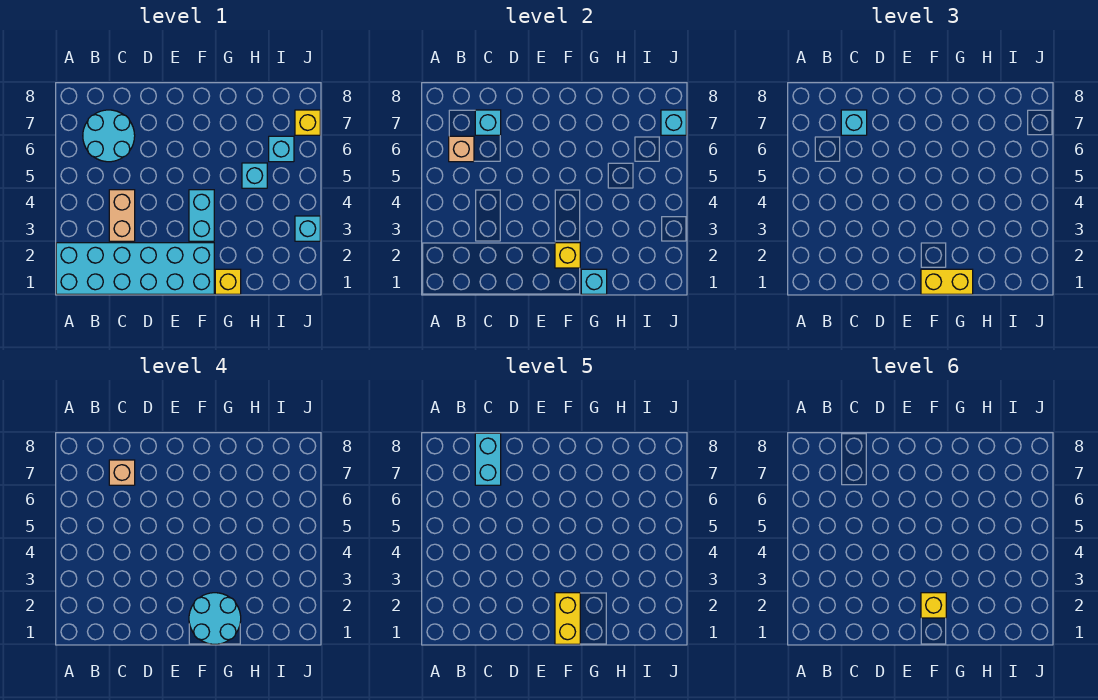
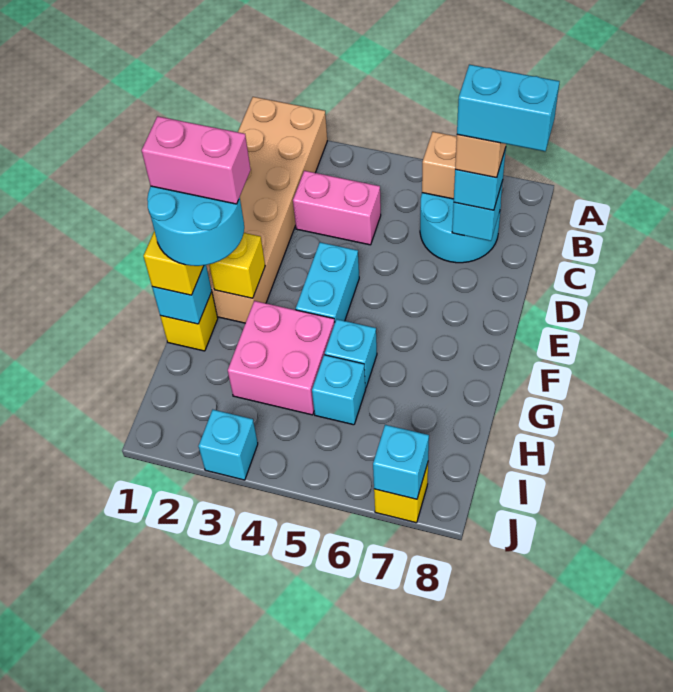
cyan 2x6 brick [56,243,214,294] -> tan 2x6 brick [206,97,327,323]
tan 1x2 brick [109,190,135,241] -> pink 1x2 brick [293,171,381,245]
yellow 1x2 brick [555,593,580,644] -> pink 1x2 brick [142,116,251,204]
yellow 1x1 brick [921,593,946,618] -> none
cyan 1x2 brick [189,190,214,241] -> cyan 1x2 brick turned to [296,242,359,322]
none -> pink 2x2 brick [228,301,335,415]
cyan 1x1 brick [269,136,294,162] -> cyan 1x1 brick moved to [325,319,377,388]

